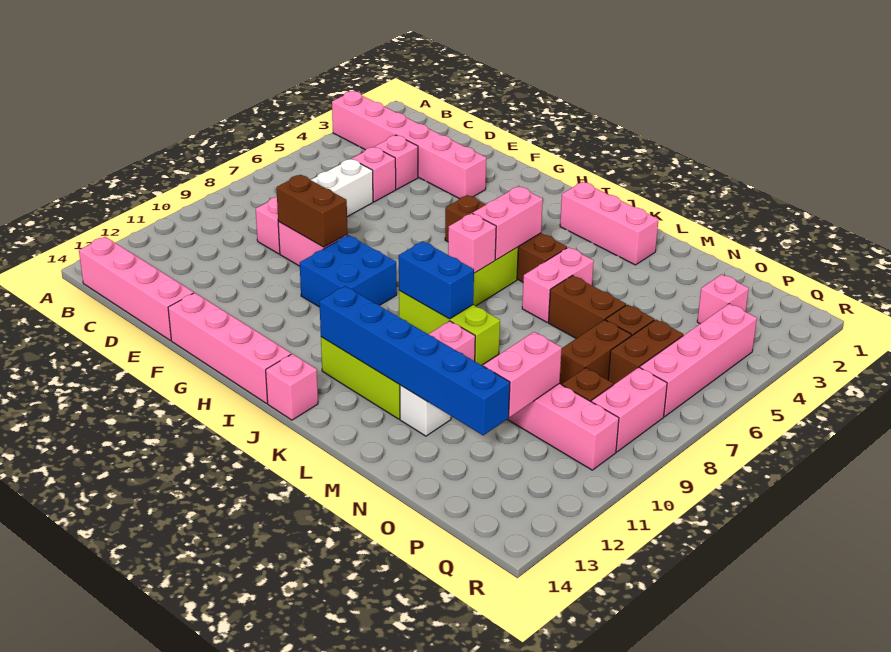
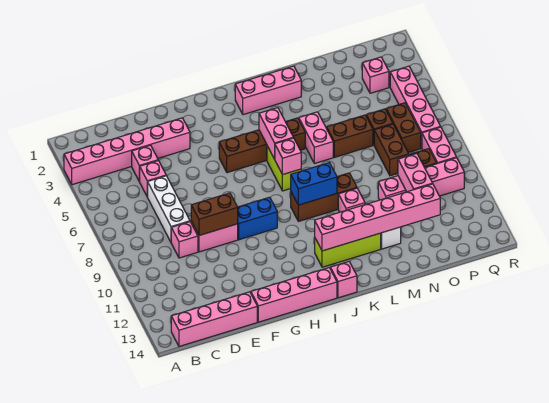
blue 2x2 brick [300,235,397,307] -> blue 1x2 brick [238,197,277,240]
lime 1x3 brick [399,291,500,365] -> brown 1x3 brick [291,173,357,221]
blue 1x6 brick [319,286,510,435] -> pink 1x6 brick [315,184,440,251]

